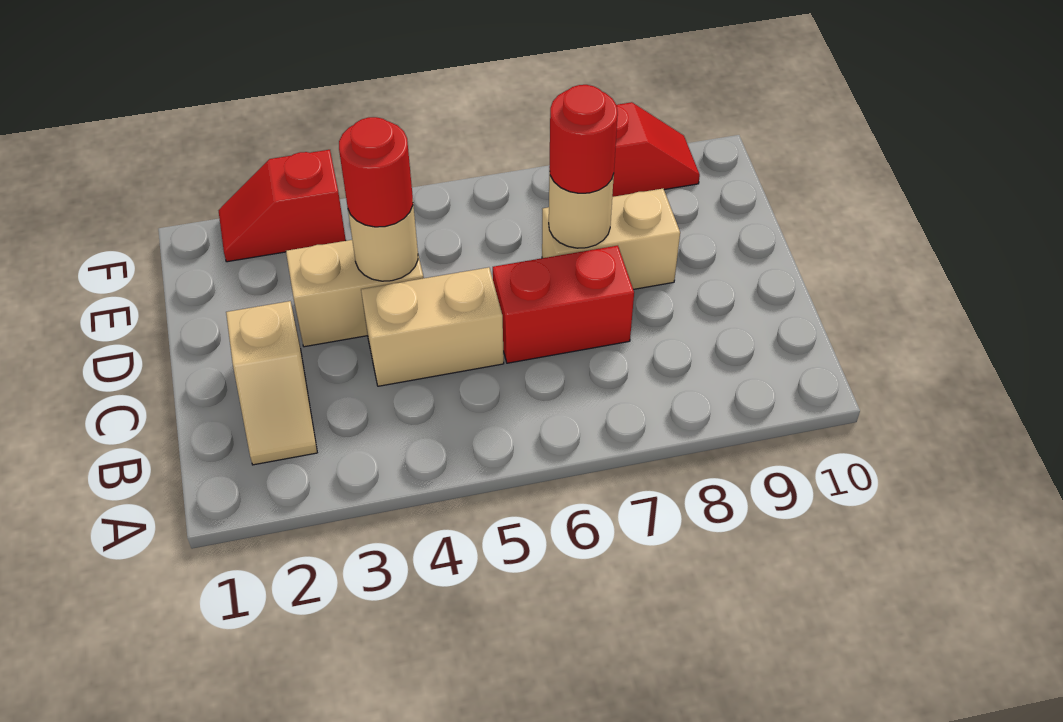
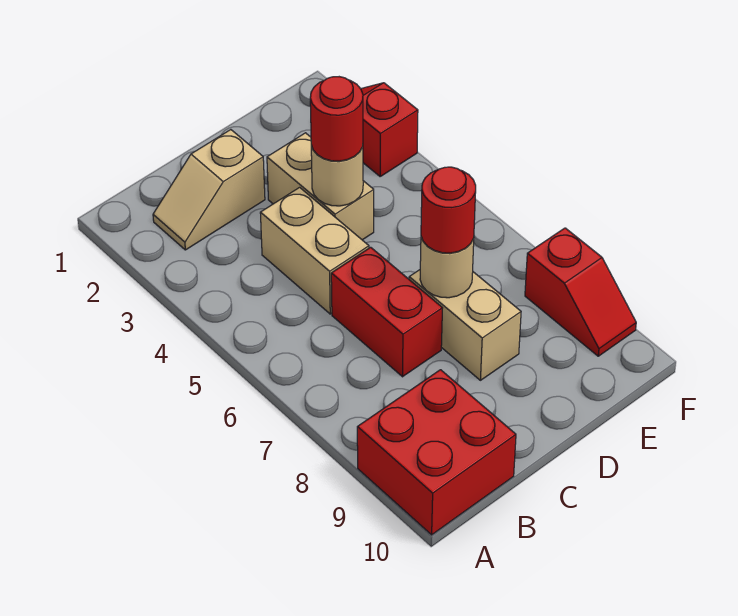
none -> red 2x2 brick [357,370,516,535]

